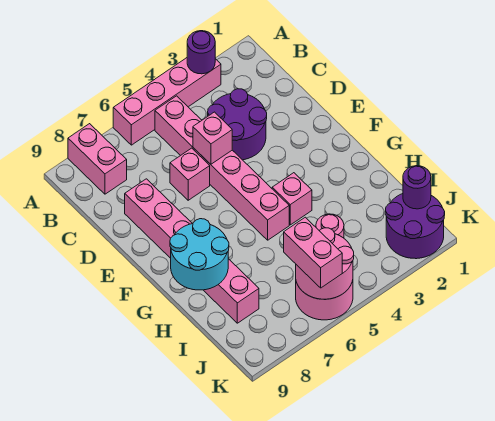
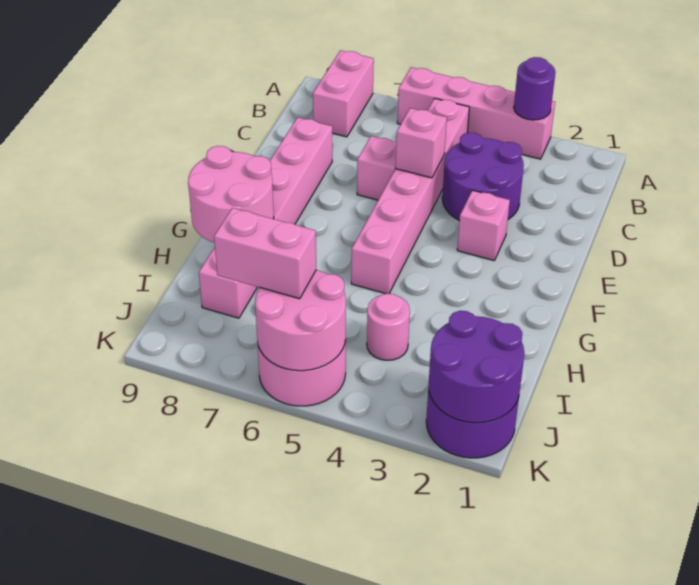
pink 1x1 brick [272,173,312,225] -> pink 1x1 brick moved to [457,190,510,260]
cyan 2x2 round brick [170,219,229,290] -> pink 2x2 round brick [188,146,274,242]
purple 1x1 round brick [403,166,431,209] -> purple 2x2 round brick [429,311,524,423]
pink 1x2 brick [284,217,342,288] -> pink 1x2 brick turned to [214,208,316,299]

